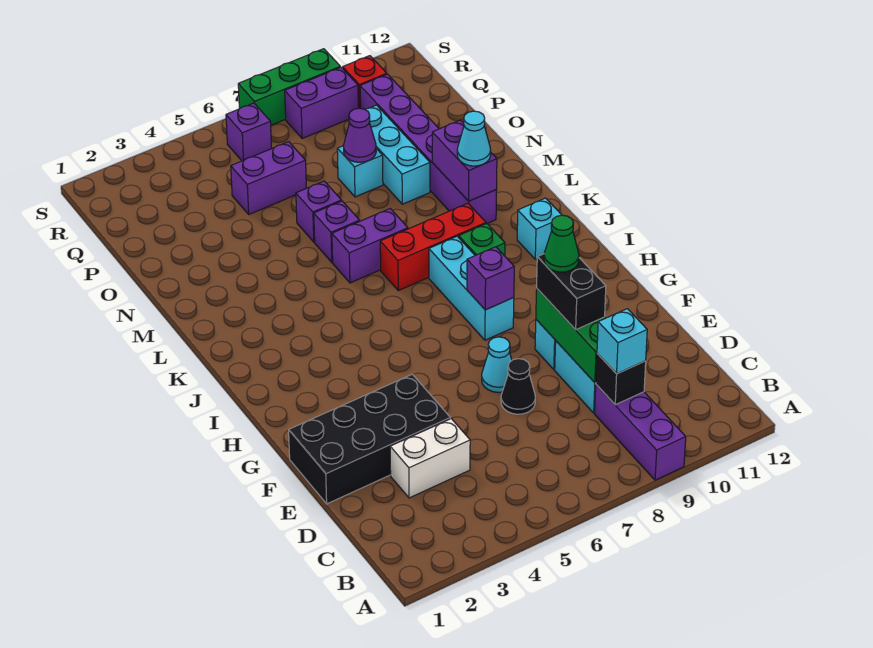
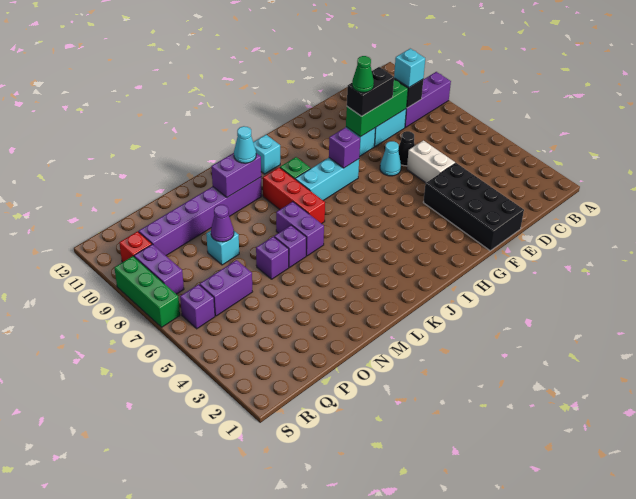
white 1x2 brick [390,419,470,498] -> white 1x2 brick moved to [407,140,455,183]
cyan 1x3 brick [365,105,430,204] -> none
purple 1x2 brick [231,142,306,214] -> purple 1x2 brick turned to [200,260,252,316]

